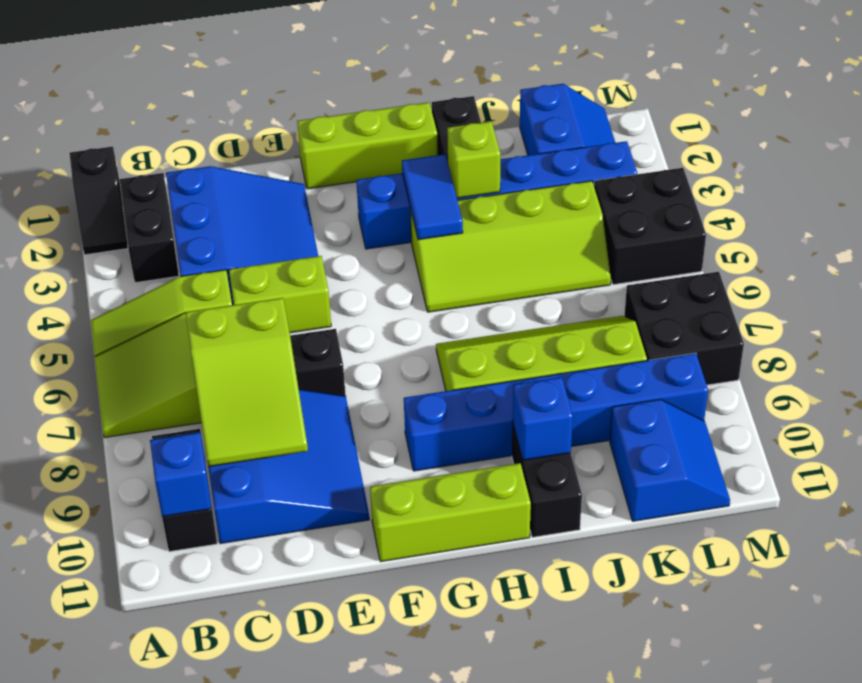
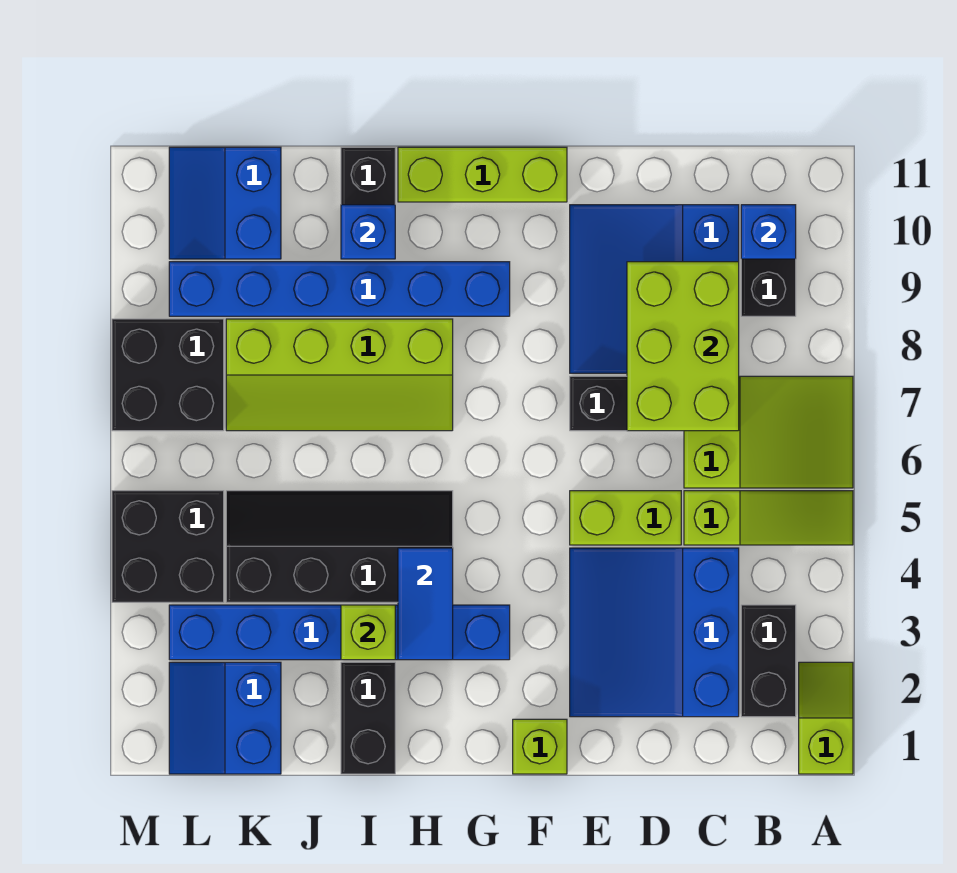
black 1x2 slope [70,147,128,255] -> lime 1x2 slope [799,662,853,774]
lime 2x3 slope [185,298,308,467] -> lime 2x3 brick [627,262,739,431]
lime 1x3 brick [297,102,438,189] -> lime 1x1 brick [513,719,567,774]
lime 2x4 slope [410,181,611,312] -> black 2x4 slope [226,491,453,602]

